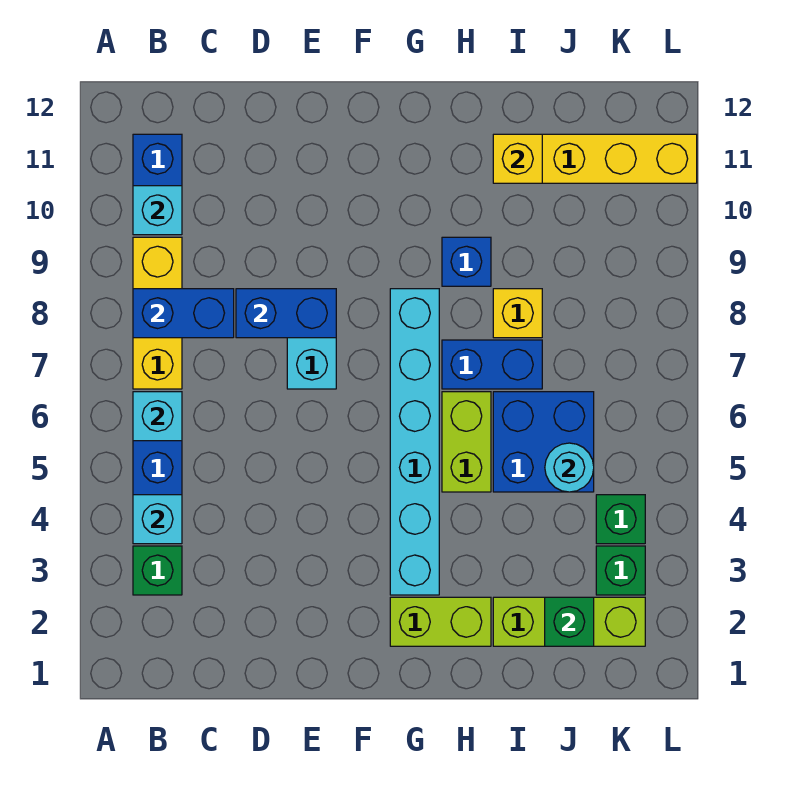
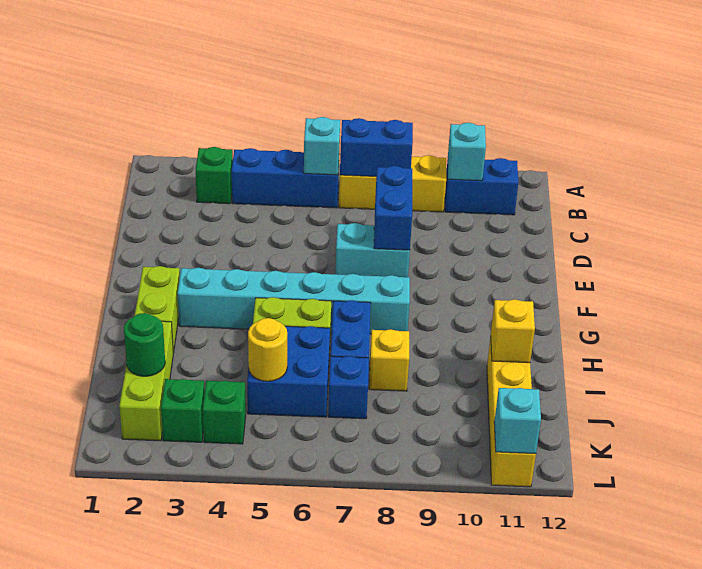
cyan 1x1 brick [133,495,182,544] -> cyan 1x1 brick moved to [494,388,541,454]
blue 1x2 brick [133,289,234,338] -> blue 1x2 brick turned to [340,118,413,176]
blue 1x1 brick [442,237,491,286] -> blue 1x1 brick moved to [328,356,369,419]
green 1x1 brick [545,597,594,646] -> green 1x1 round brick [124,313,165,376]
cyan 1x1 round brick [545,443,594,492] -> yellow 1x1 round brick [248,318,287,381]

